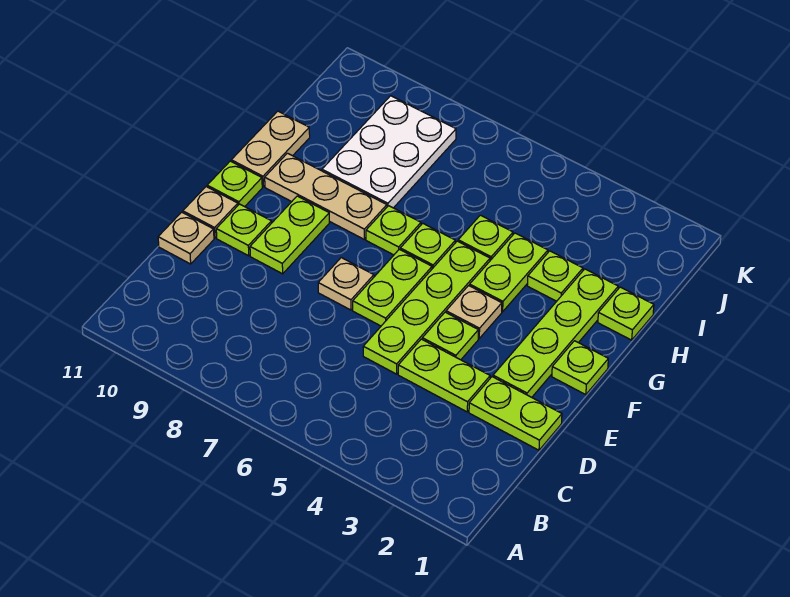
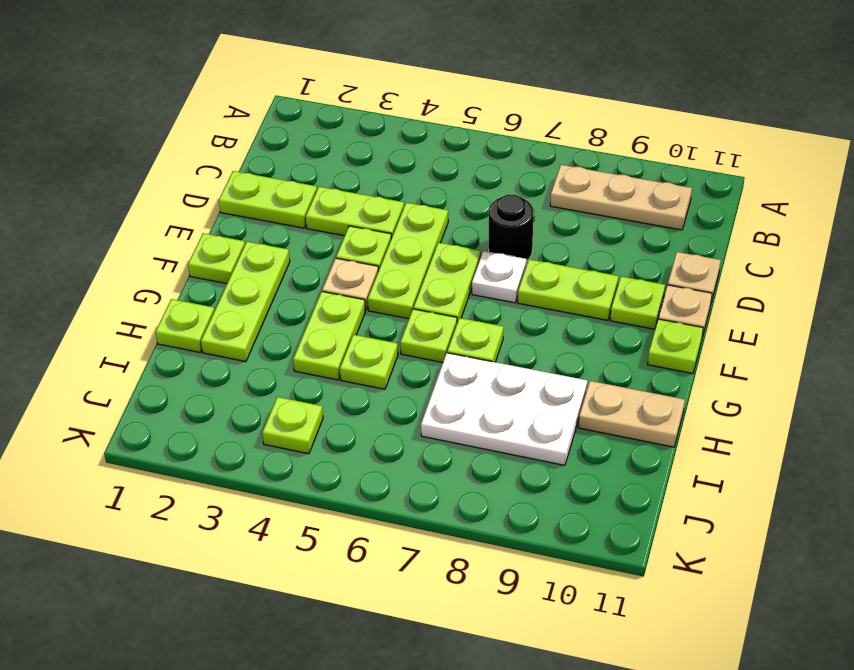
lime 1x4 plate [363,241,490,374] -> lime 1x3 plate [368,203,448,319]
none -> black 1x1 round brick [489,195,533,261]
lime 1x4 plate [493,269,618,397] -> lime 1x3 plate [201,242,290,362]
tan 1x1 plate [318,258,374,310] -> white 1x1 plate [472,251,526,303]
lime 1x2 plate [250,196,329,274] -> lime 1x2 plate turned to [518,259,618,320]
tan 1x3 plate [265,153,387,240] -> tan 1x3 plate moved to [550,165,692,230]
tan 1x2 plate [231,111,310,187] -> tan 1x2 plate turned to [579,381,685,447]
lime 1x1 plate [527,251,583,301] -> lime 1x1 plate moved to [262,397,323,454]
white 2x3 plate [322,96,456,208] -> white 2x3 plate turned to [421,353,587,465]

